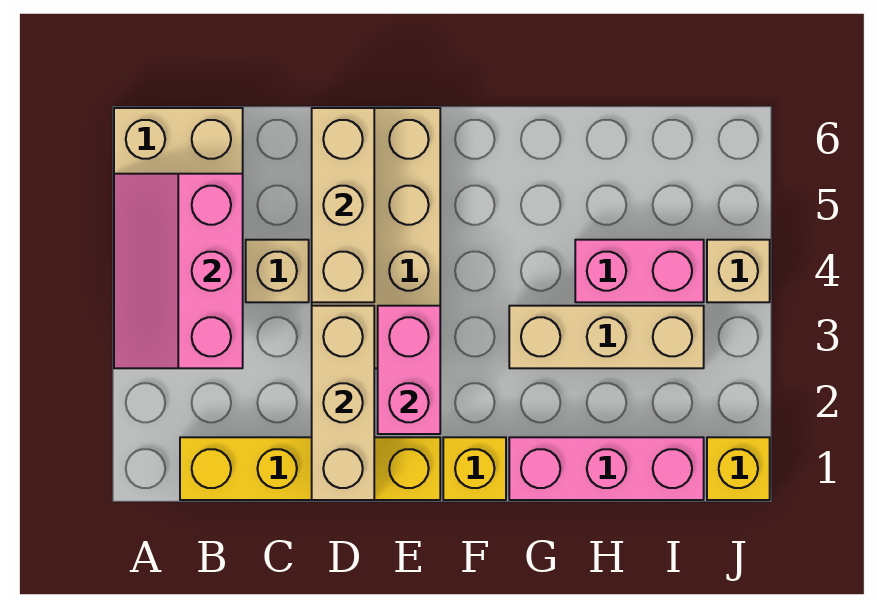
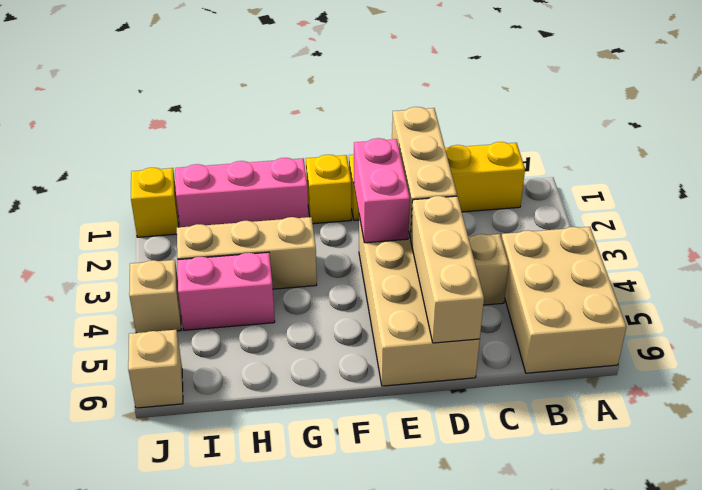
pink 2x3 slope [114,174,243,368] -> none
none -> tan 1x1 brick [128,330,183,408]

